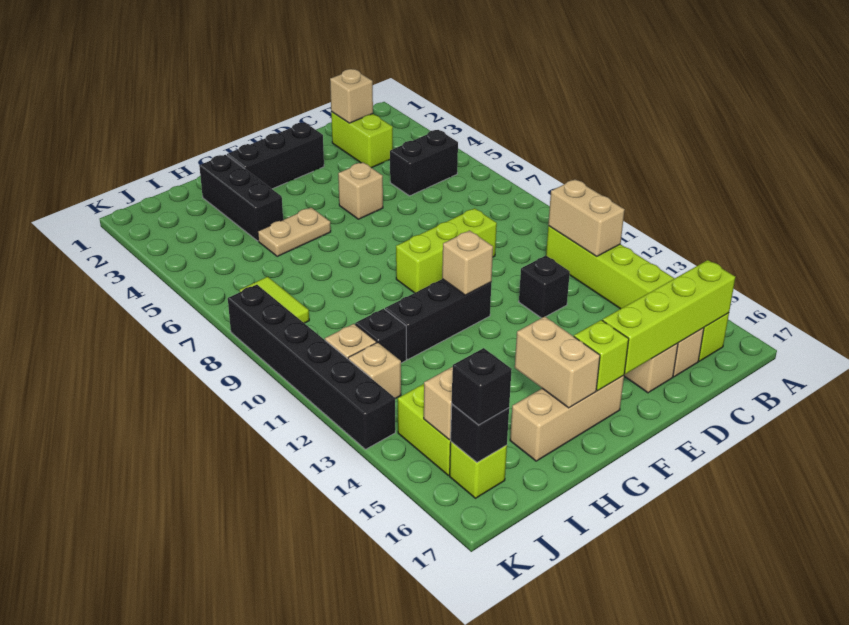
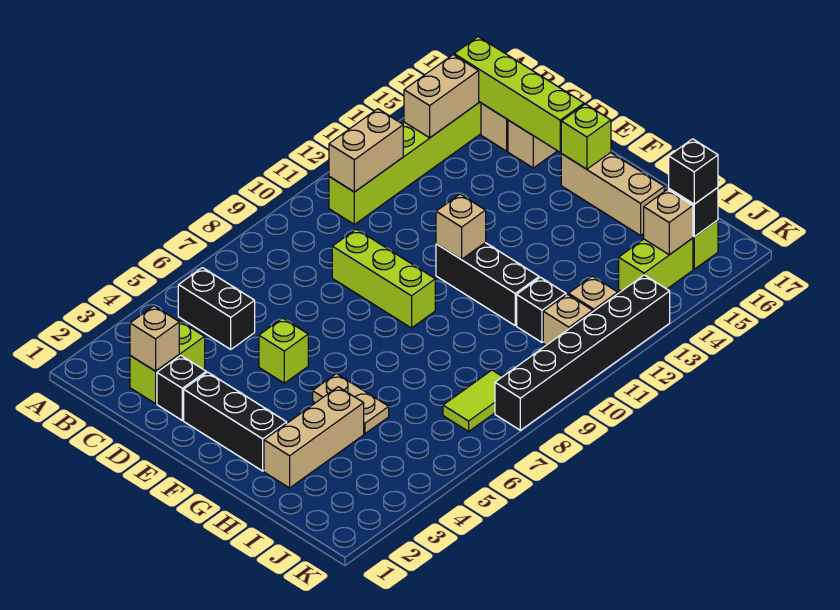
black 1x1 brick [519,256,570,318] -> black 1x1 brick moved to [157,355,206,420]
tan 1x1 brick [338,162,383,219] -> lime 1x1 brick [259,318,308,383]
tan 1x2 brick [515,316,600,408] -> tan 1x2 brick moved to [404,55,479,138]
black 1x3 brick [199,155,283,241] -> tan 1x3 brick [264,387,364,488]

